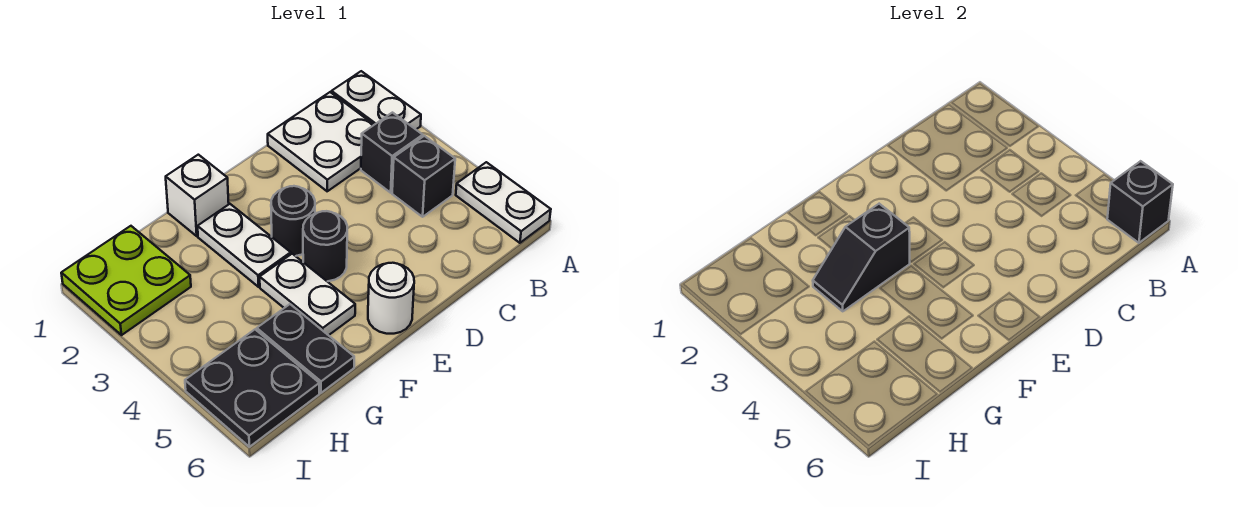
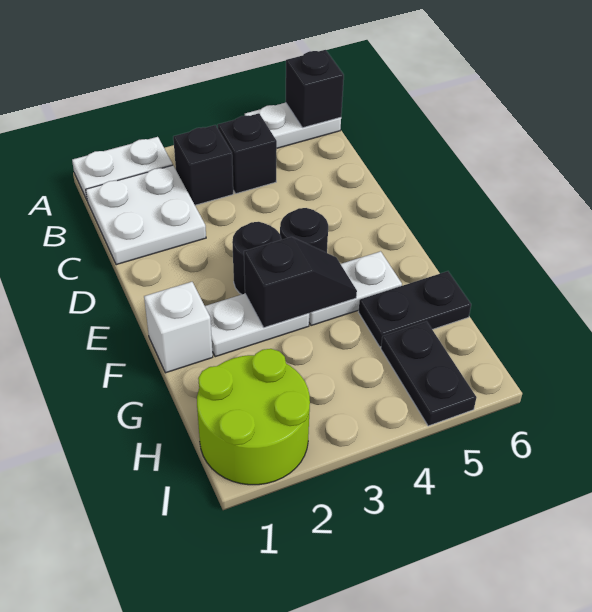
white 1x1 round brick [368,263,414,334] -> none
black 1x2 slope [813,204,910,311] -> black 1x2 slope turned to [244,237,357,328]
lime 2x2 plate [61,226,191,335] -> lime 2x2 round brick [197,349,310,485]
black 2x2 plate [185,330,319,447] -> black 1x2 plate [381,321,476,426]

